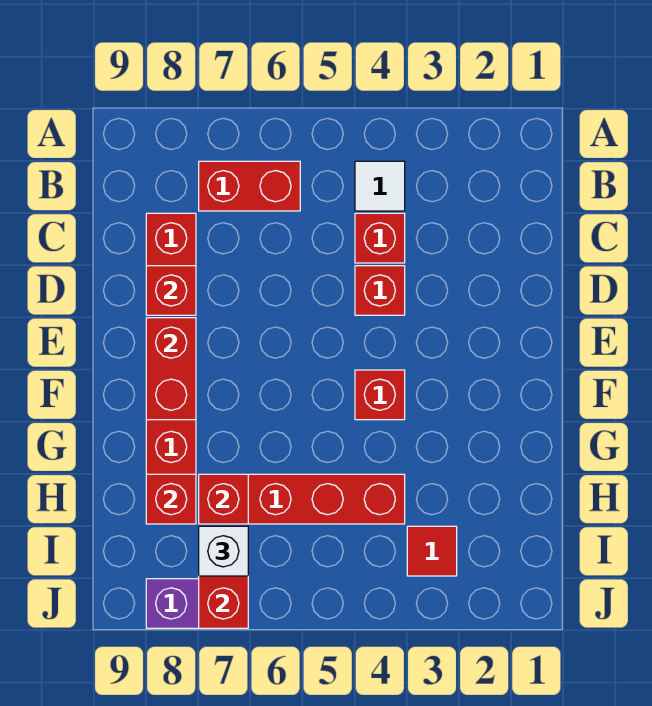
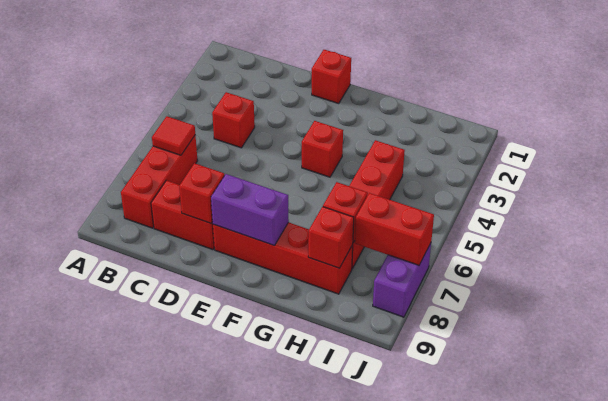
white 1x1 tile [355,161,405,211] -> none
red 1x2 brick [199,161,300,211] -> red 1x3 brick [121,135,198,228]
red 1x1 brick [355,266,405,315] -> red 1x1 brick moved to [312,50,351,103]
red 1x2 brick [146,318,196,420] -> purple 1x2 brick [211,174,289,245]
red 1x1 tile [407,526,457,576] -> red 1x1 tile moved to [152,116,195,155]
white 1x1 brick [199,526,248,576] -> none

